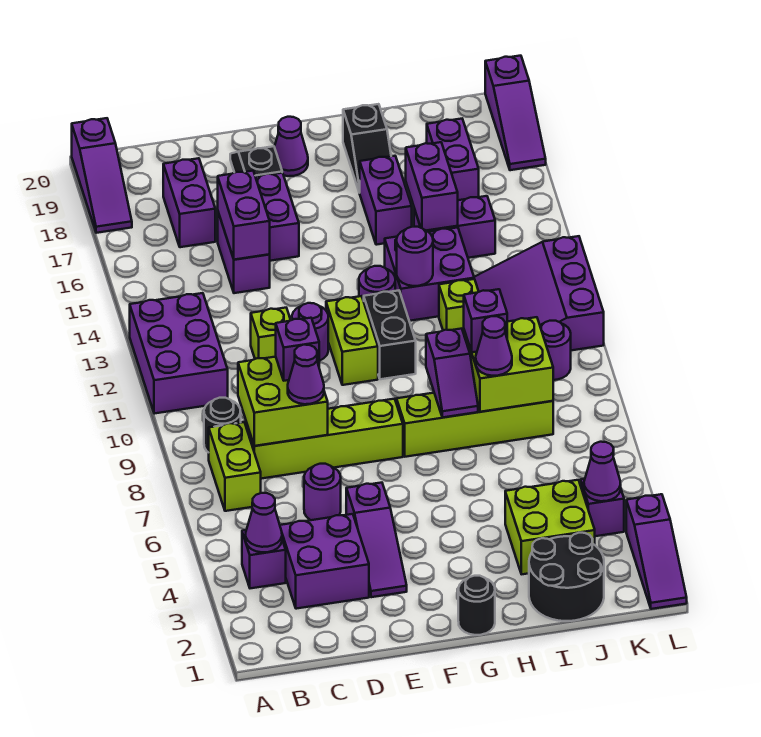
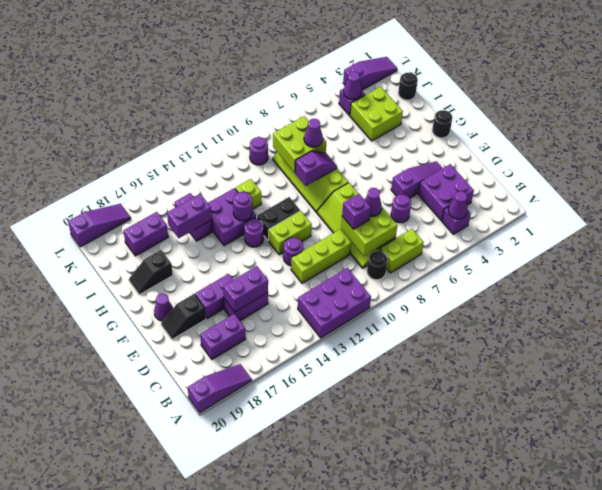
lime 1x1 brick [251,308,291,359] -> lime 1x3 brick [291,230,351,283]
purple 1x2 brick [360,156,412,245] -> none
black 1x2 slope [343,104,391,193] -> black 1x2 slope turned to [129,250,173,295]
black 2x2 round brick [529,533,604,621] -> black 1x1 round brick [398,73,418,100]
purple 1x1 brick [464,289,507,352] -> none
purple 3x3 slope [474,236,604,350] -> none

